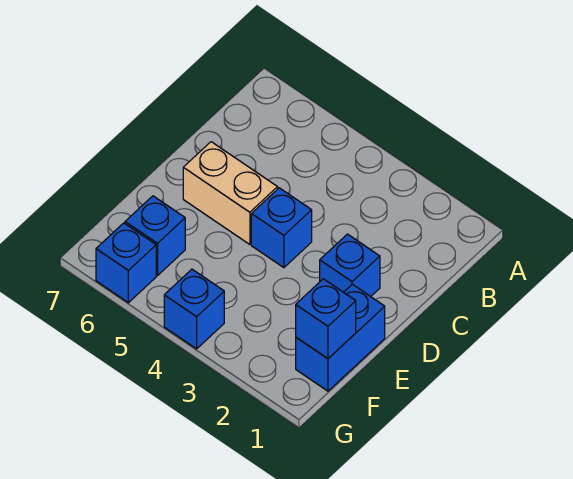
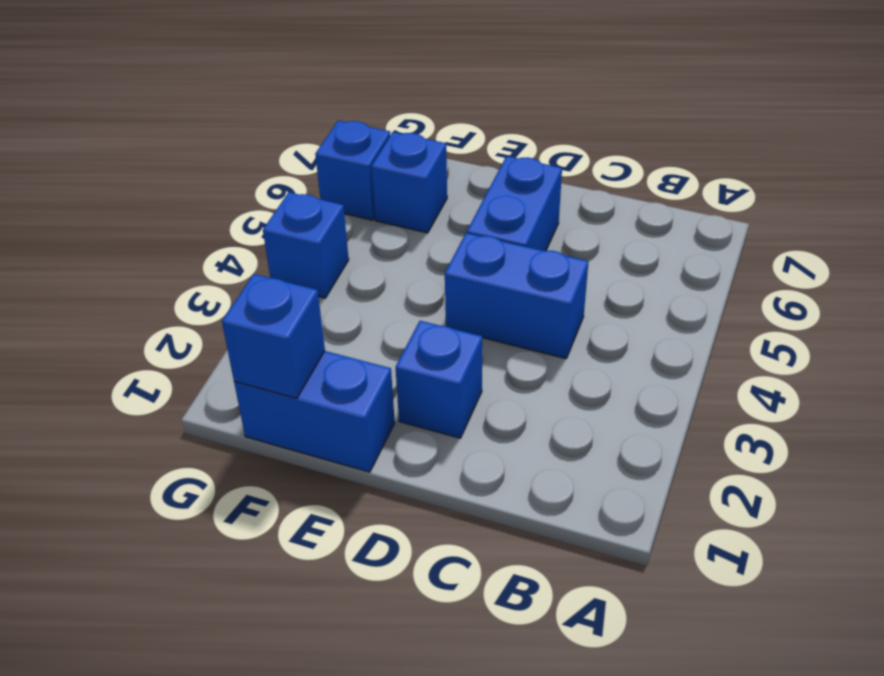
blue 1x1 brick [251,188,312,268] -> blue 1x2 brick [445,233,588,359]
tan 1x2 brick [183,142,278,244] -> blue 1x2 brick [467,156,562,251]

